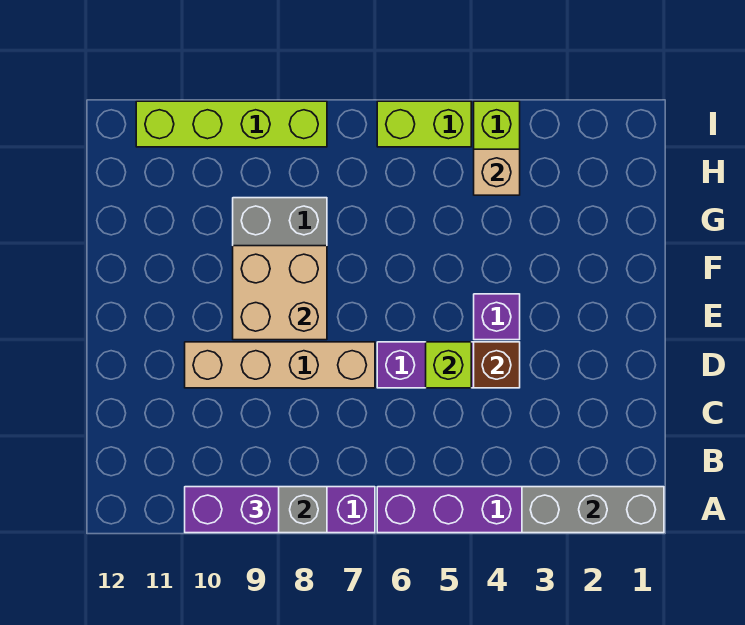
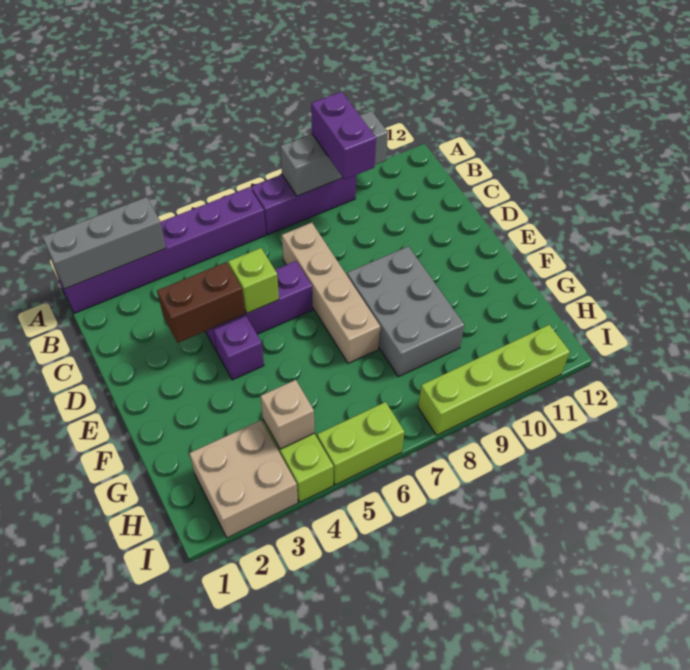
purple 1x2 brick [185,487,279,533] -> purple 1x2 brick turned to [311,92,376,179]
brown 1x1 brick [474,342,520,388] -> brown 1x2 brick [157,262,245,343]
tan 1x4 brick [185,342,375,388] -> tan 1x4 brick turned to [282,223,380,363]
tan 2x2 brick [233,246,327,340] -> tan 2x2 brick moved to [189,420,298,538]

